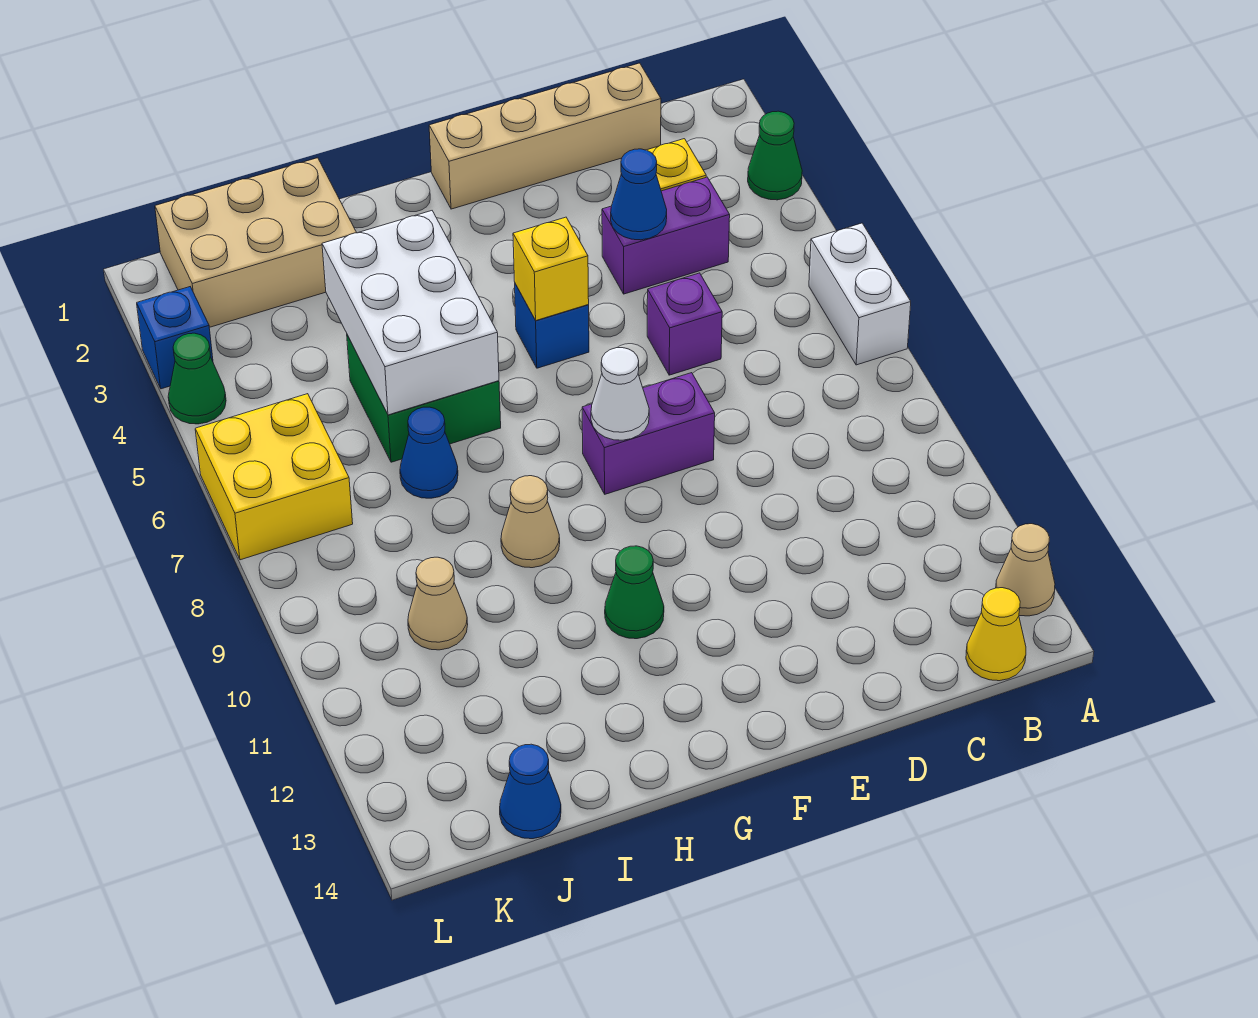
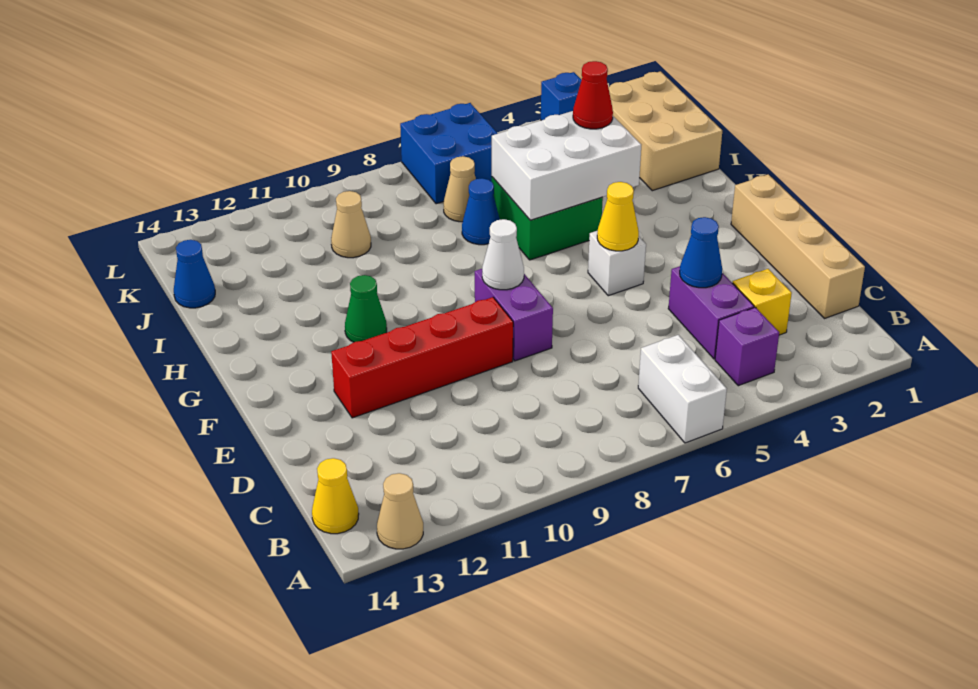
green 1x1 cone [748,111,802,200] -> none
white 1x2 brick [809,223,911,365] -> white 1x2 brick turned to [638,335,727,443]
purple 1x1 brick [647,273,722,375] -> purple 1x1 brick moved to [715,307,779,386]
none -> red 1x4 brick [331,297,513,418]
blue 1x1 brick [515,284,589,368] -> white 1x1 brick [588,231,646,296]
yellow 1x1 brick [513,217,589,320] -> yellow 1x1 cone [597,182,639,251]
tan 1x1 cone [501,476,560,568] -> tan 1x1 cone moved to [444,156,476,222]
none -> red 1x1 cone [573,61,613,129]
yellow 2x2 brick [195,394,353,560] -> blue 2x2 brick [400,103,498,204]
green 1x1 cone [168,333,226,424] -> none

